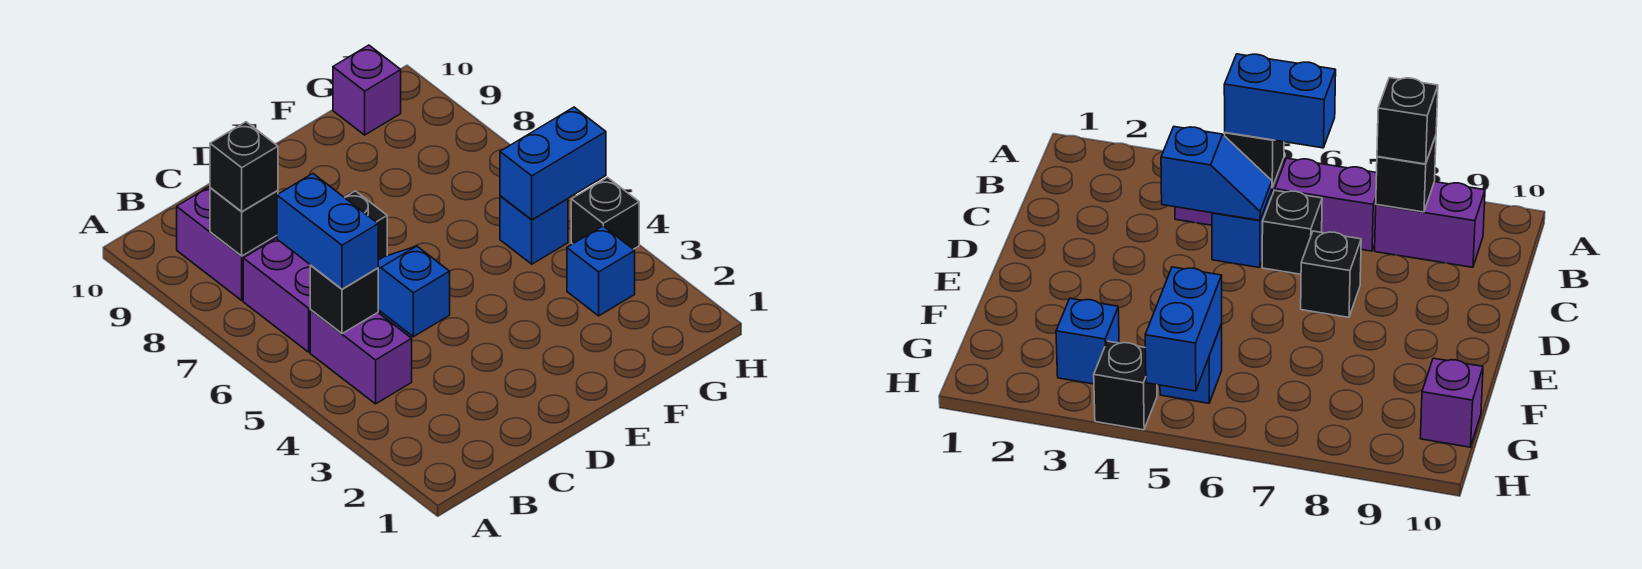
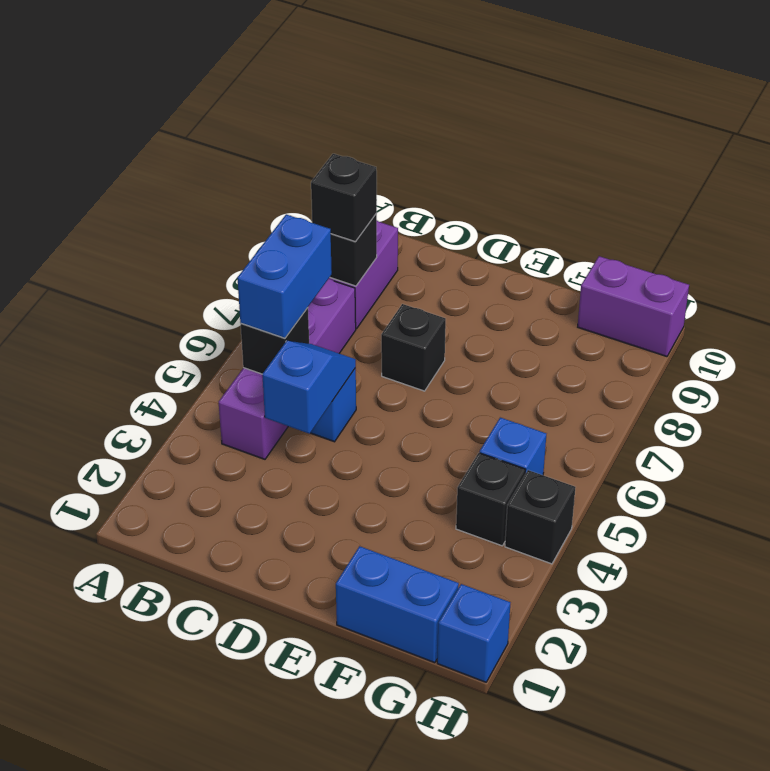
black 1x1 brick [1262,190,1322,274] -> black 1x1 brick moved to [456,453,526,546]
blue 1x1 brick [567,226,635,316] -> blue 1x1 brick moved to [437,584,510,682]
blue 1x2 brick [500,107,606,220] -> blue 1x2 brick moved to [336,546,459,663]
purple 1x1 brick [333,45,401,135] -> purple 1x2 brick [578,256,689,357]

